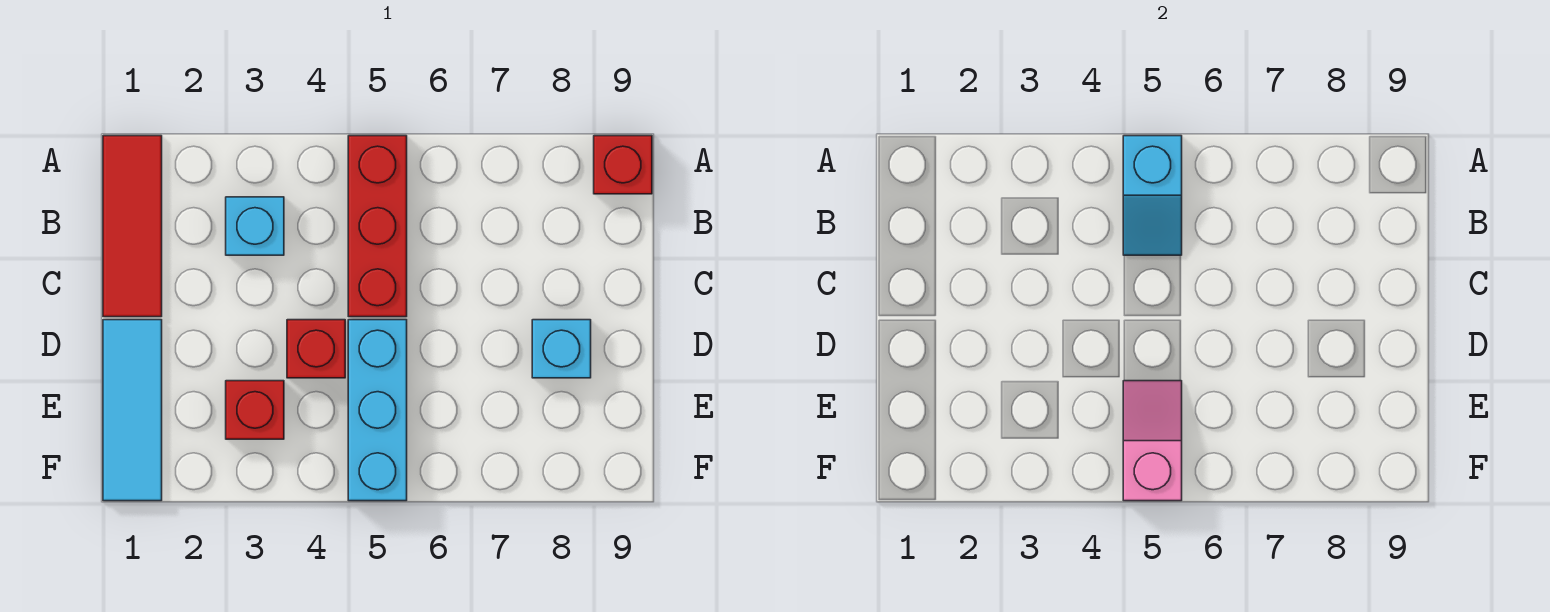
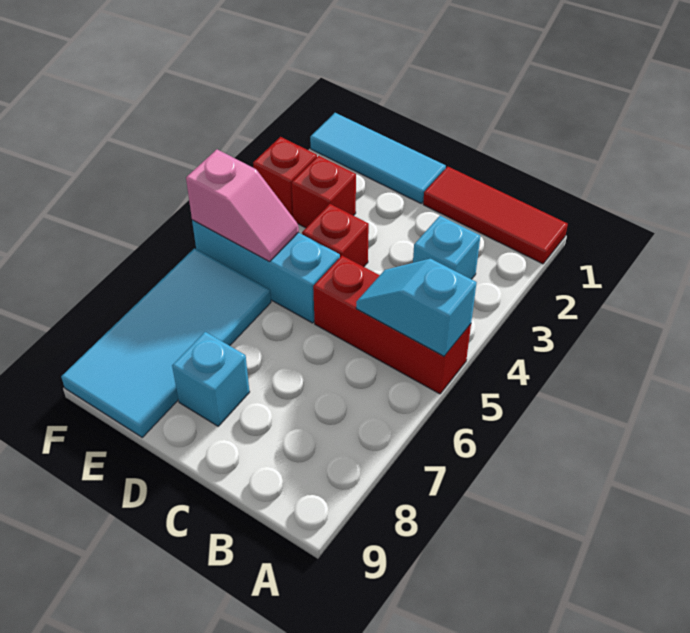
red 1x1 brick [594,136,652,194] -> red 1x1 brick moved to [253,137,317,217]
none -> cyan 2x4 tile [61,248,271,437]

